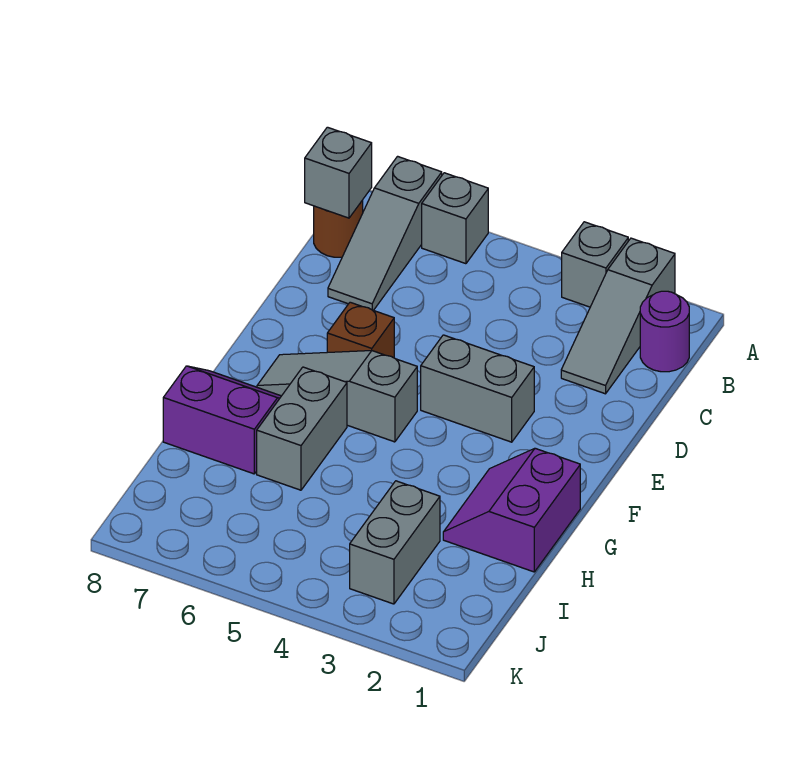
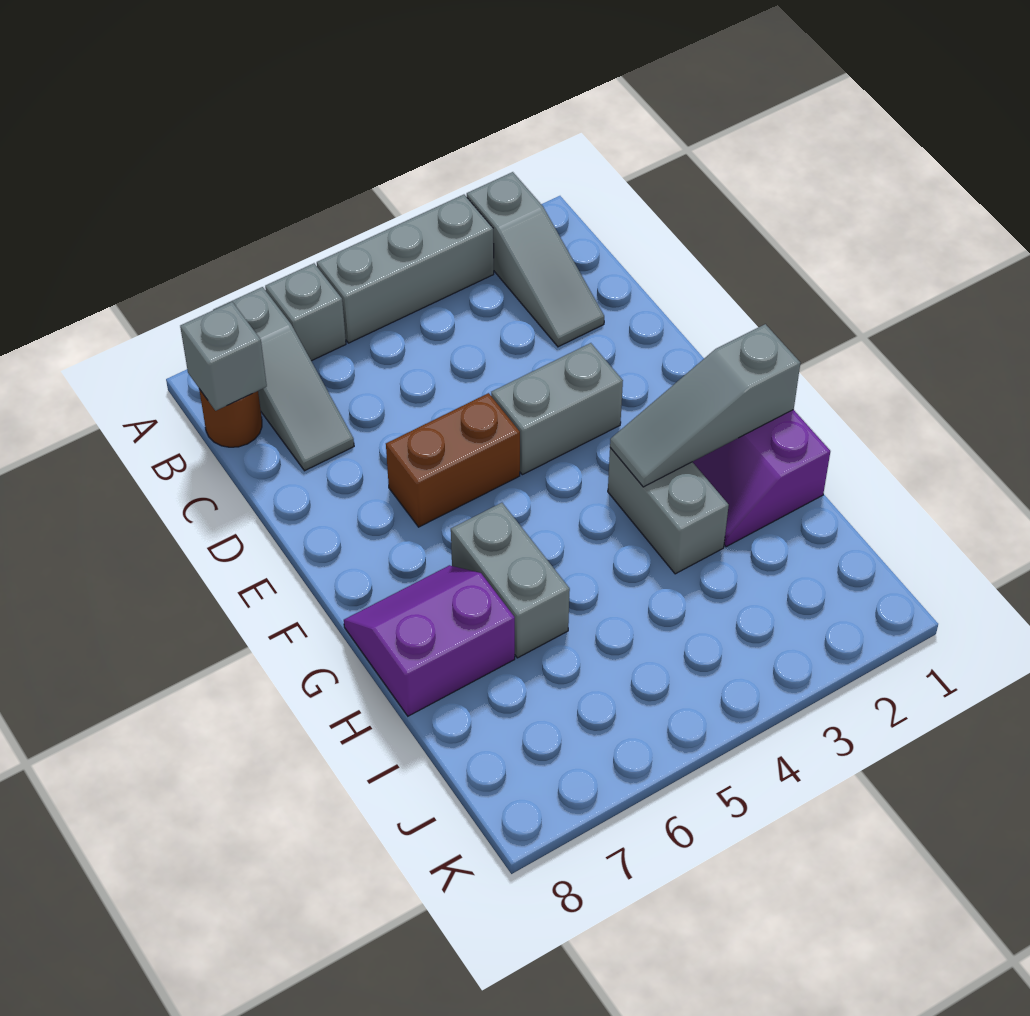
grey 1x1 brick [562,222,628,307] -> grey 1x3 brick [317,195,494,343]
purple 1x1 round brick [640,291,689,372] -> none
brown 1x1 brick [327,302,394,358] -> brown 1x2 brick [386,393,520,527]
grey 1x3 slope [257,351,417,442] -> grey 1x3 slope moved to [610,324,800,487]
grey 1x2 brick [350,481,440,604] -> grey 1x2 brick moved to [608,448,729,574]

